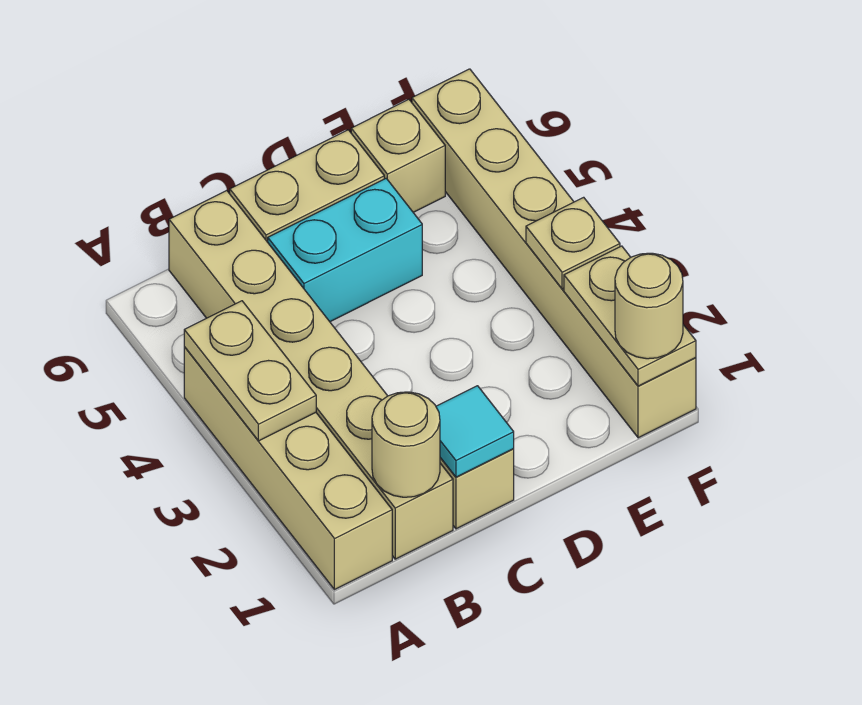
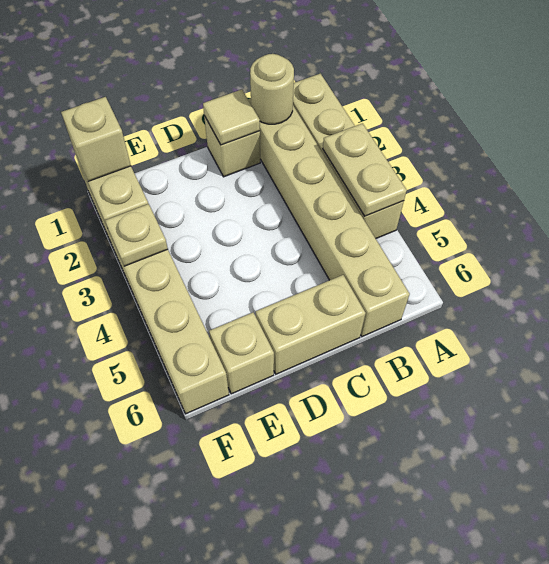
cyan 1x1 tile [436,386,514,477] -> tan 1x1 tile [203,89,260,145]
cyan 1x2 brick [268,178,422,322] -> none
tan 1x1 round brick [615,253,683,359] -> tan 1x1 brick [61,97,131,181]

